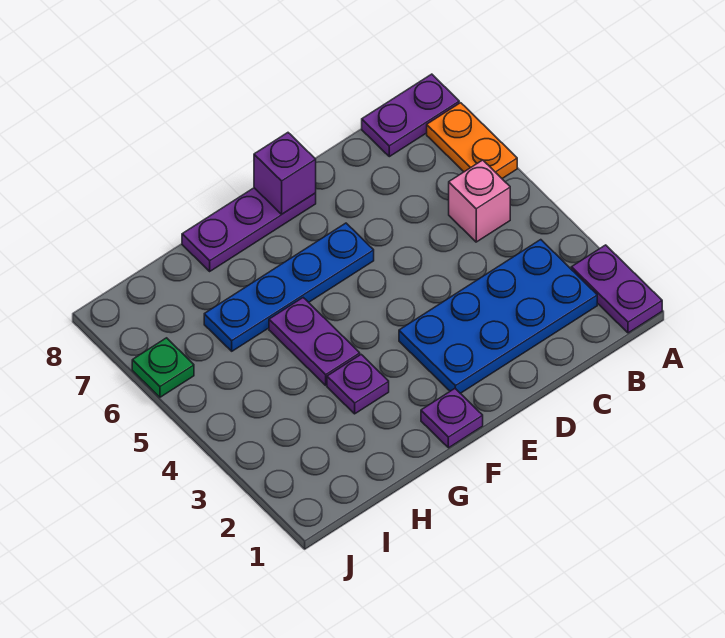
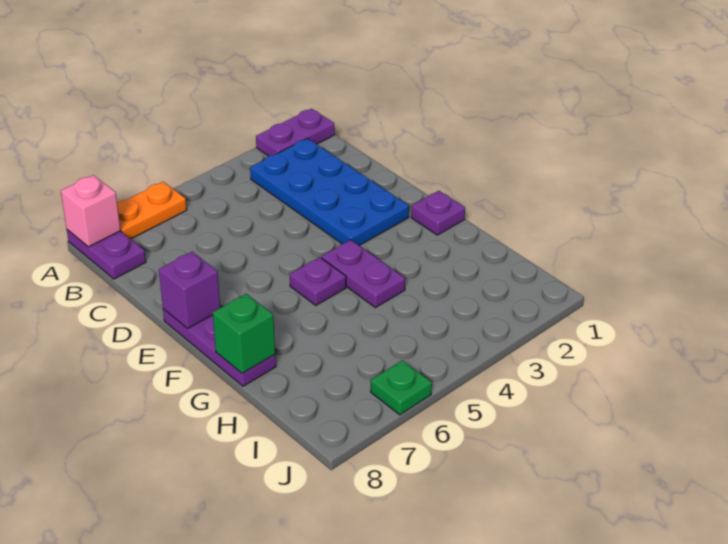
pink 1x1 brick [449,160,510,242] -> pink 1x1 brick moved to [61,175,121,247]
blue 1x4 plate [204,223,374,351] -> none
purple 1x1 plate [327,355,389,414] -> purple 1x1 plate moved to [290,257,346,305]
purple 1x2 plate [269,298,360,385] -> purple 1x2 plate turned to [321,240,405,308]
none -> green 1x1 brick [213,294,275,374]

